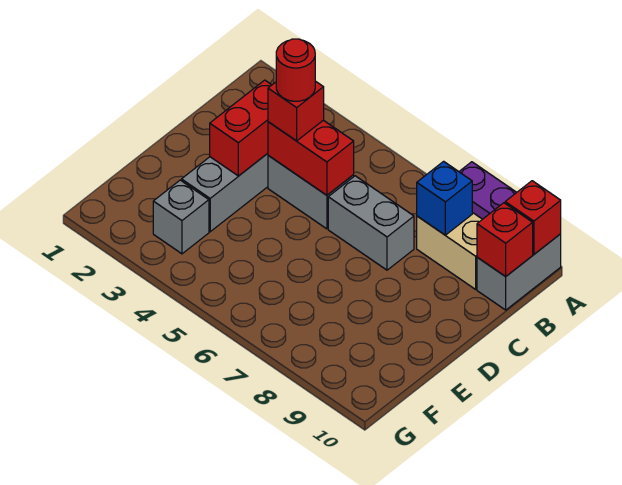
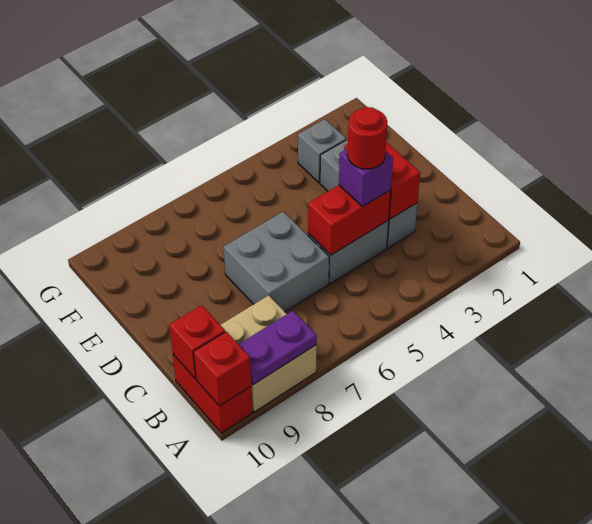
grey 1x2 brick [477,234,561,310] -> red 1x2 brick [173,354,253,433]
blue 1x1 brick [417,161,472,235] -> none
red 1x1 brick [268,81,324,141] -> purple 1x1 brick [339,149,393,207]
grey 1x2 brick [328,176,414,270] -> grey 2x2 brick [224,212,329,312]

